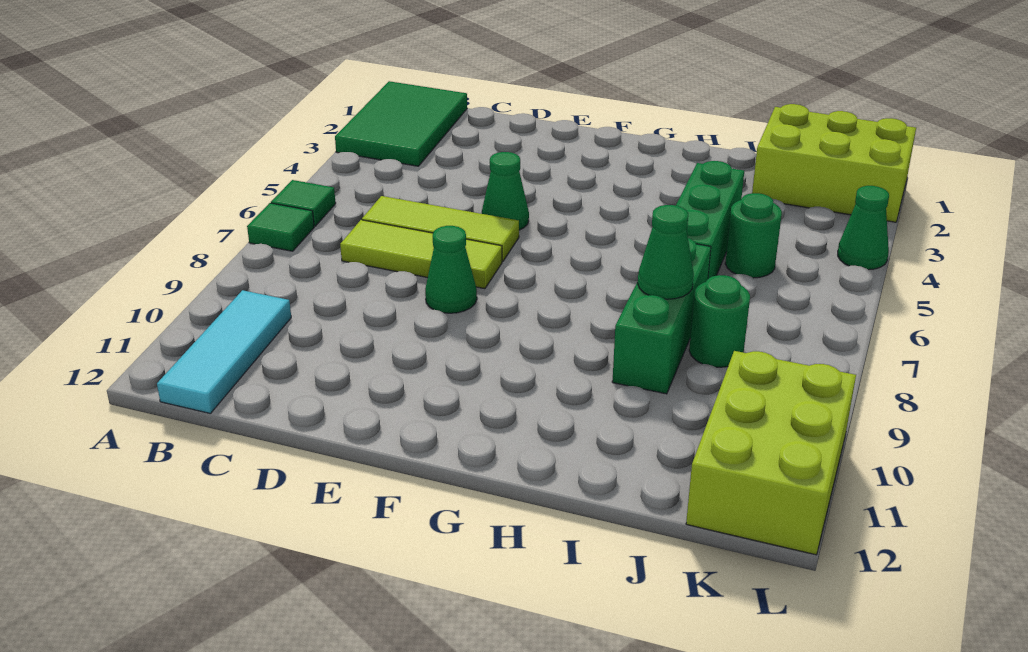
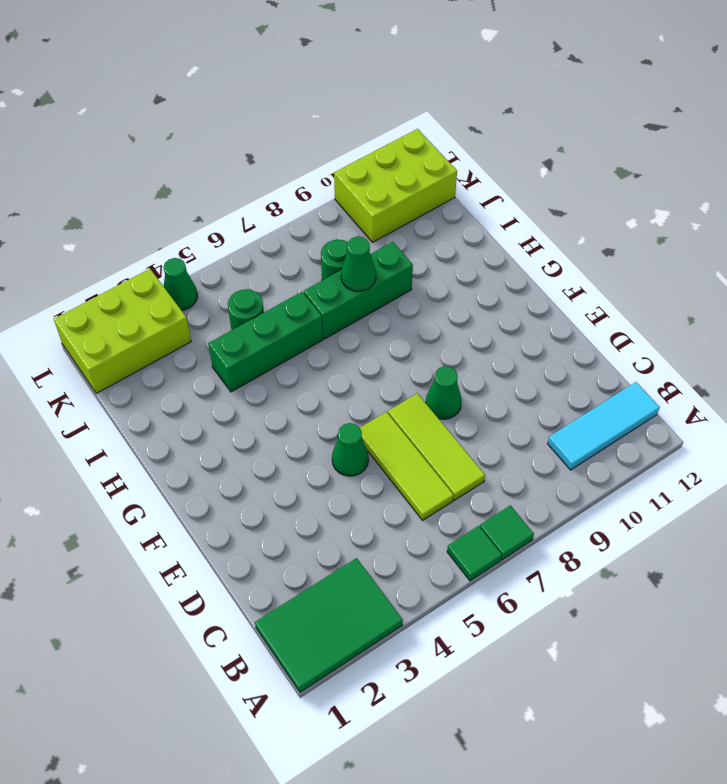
lime 2x3 brick [752,104,916,222] -> lime 2x3 brick turned to [54,269,191,394]

